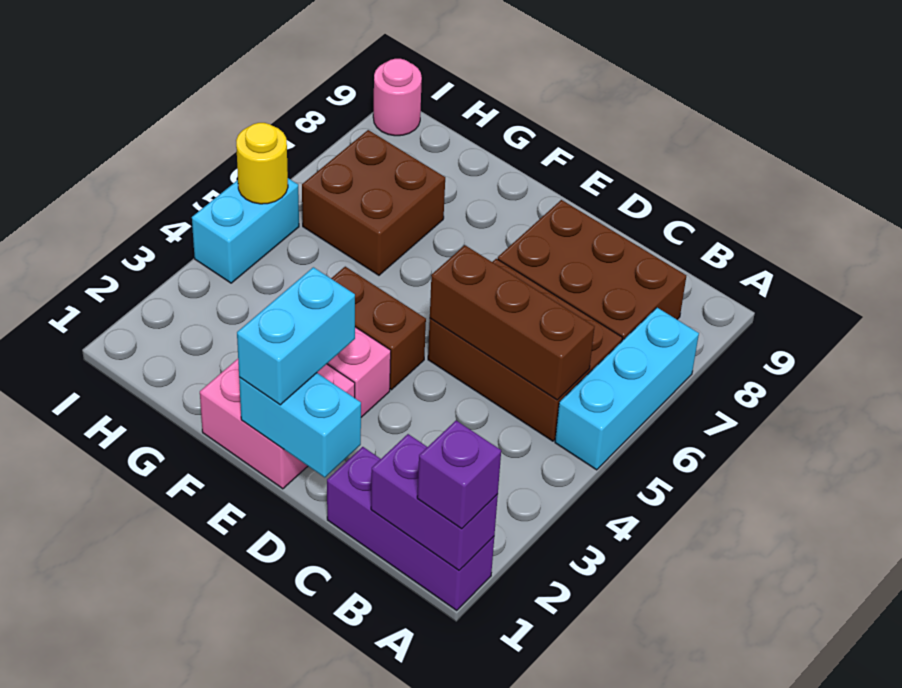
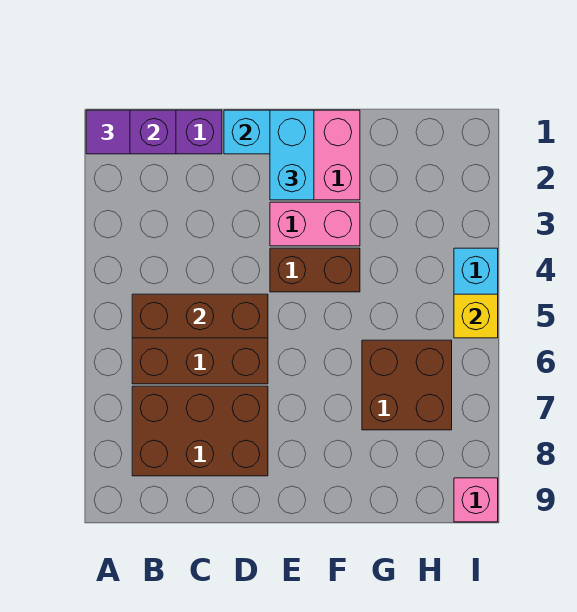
purple 1x1 brick [417,421,501,529] -> purple 1x1 tile [86,110,130,154]
cyan 1x3 brick [555,308,699,470] -> none
yellow 1x1 round brick [236,123,288,204] -> yellow 1x1 brick [454,294,498,338]
pink 1x1 round brick [373,59,422,136] -> pink 1x1 brick [454,478,498,522]

